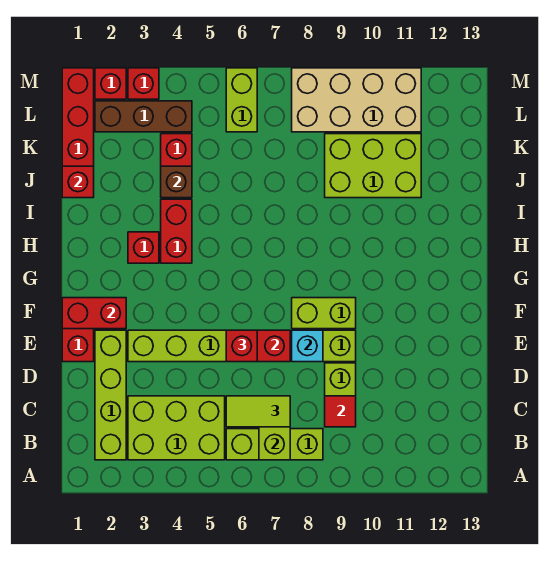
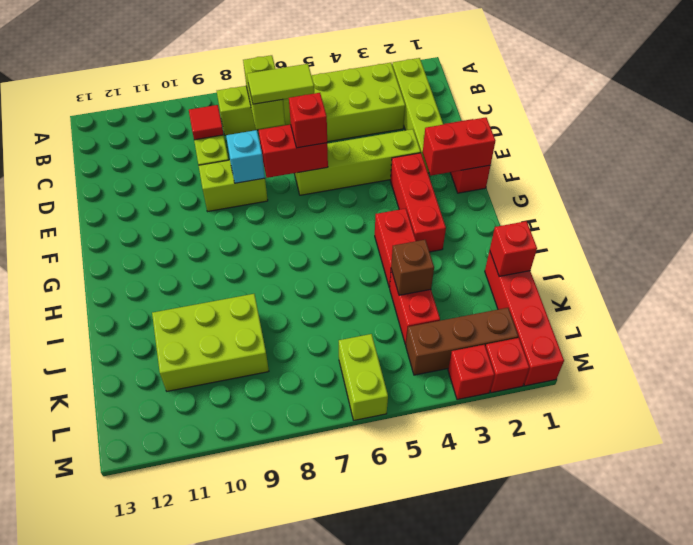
lime 1x2 brick [292,298,356,329] -> none
red 1x1 brick [128,232,159,263] -> red 1x3 brick [390,153,446,252]
tan 2x4 brick [292,68,421,132] -> none

